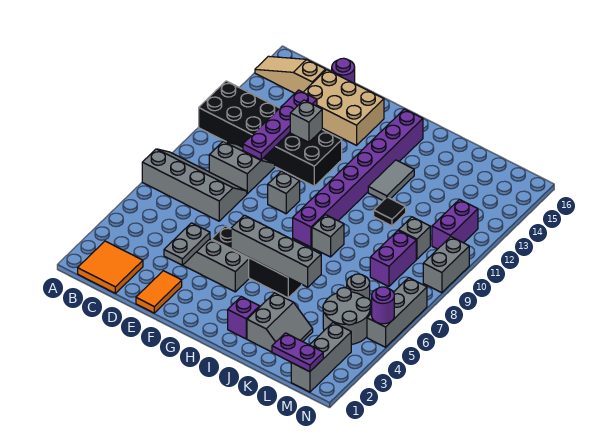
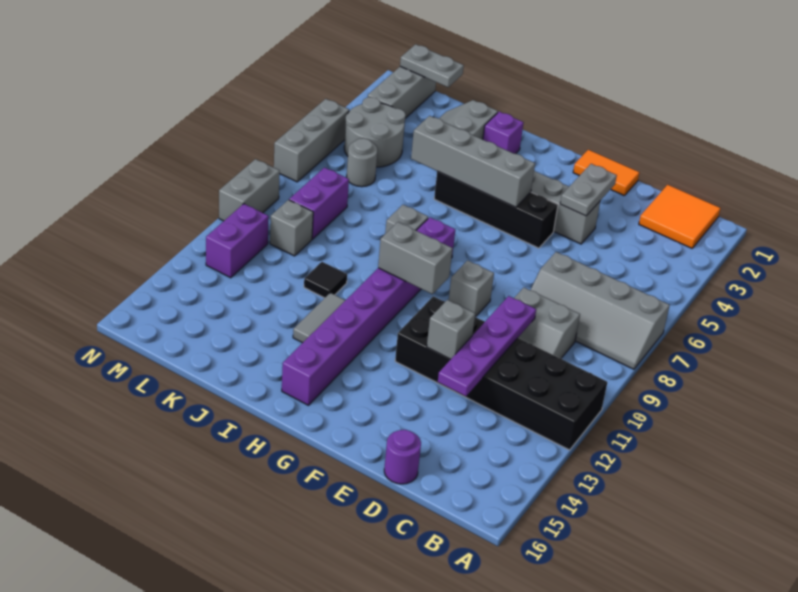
tan 1x3 slope [255,56,326,93] -> none
tan 2x3 brick [303,70,384,145] -> none
orange 1x2 tile [136,271,182,313] -> orange 1x2 tile turned to [573,150,639,196]
none -> grey 1x2 brick [378,222,453,294]
purple 1x2 plate [272,333,323,372] -> grey 1x2 plate [400,44,464,87]
purple 1x1 round brick [372,287,394,324] -> none

